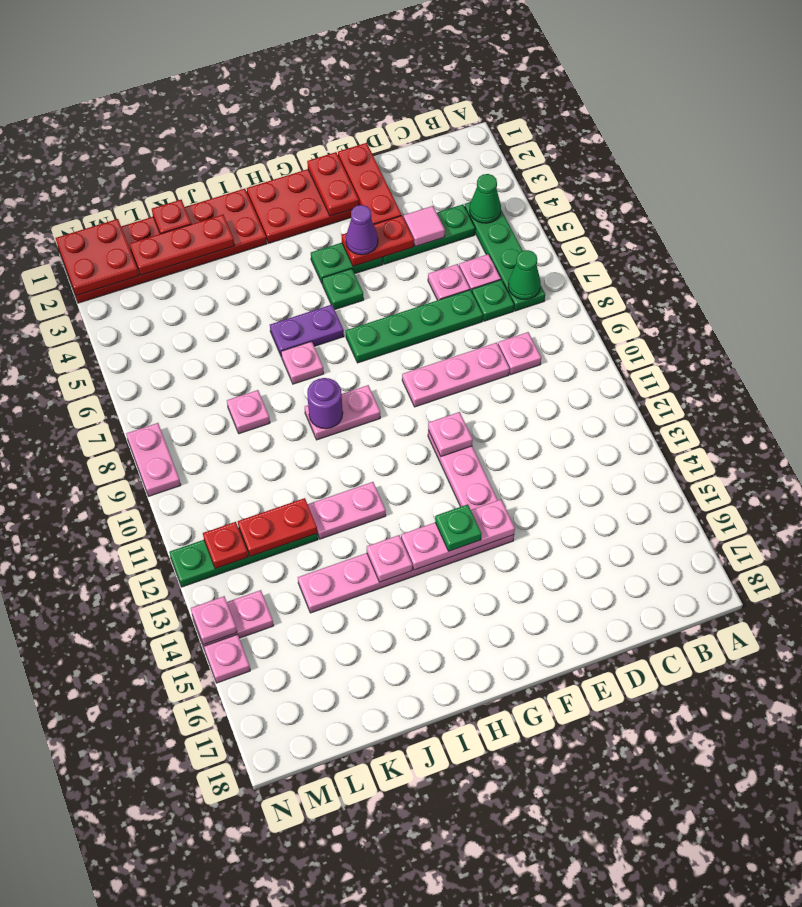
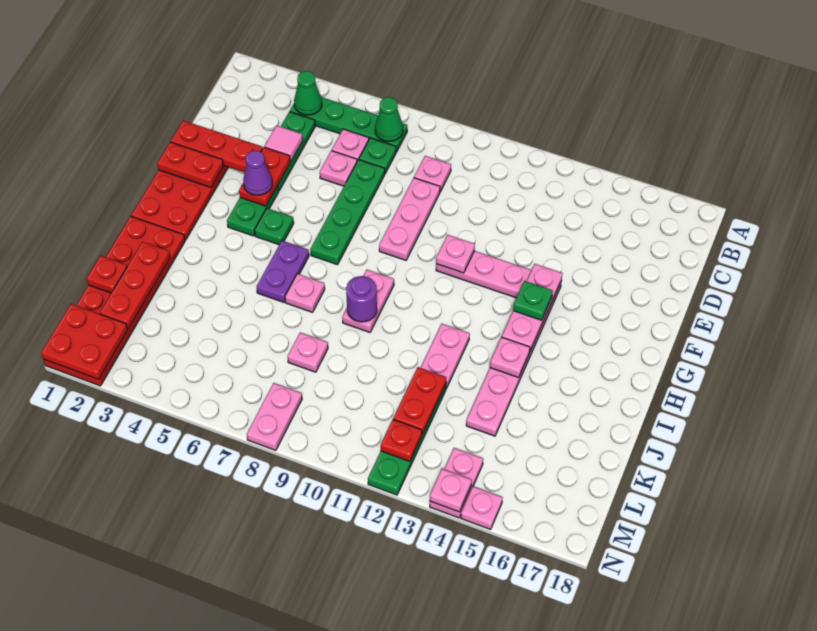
pink 1x2 plate [126,423,181,496] -> pink 1x2 plate turned to [247,383,302,450]

